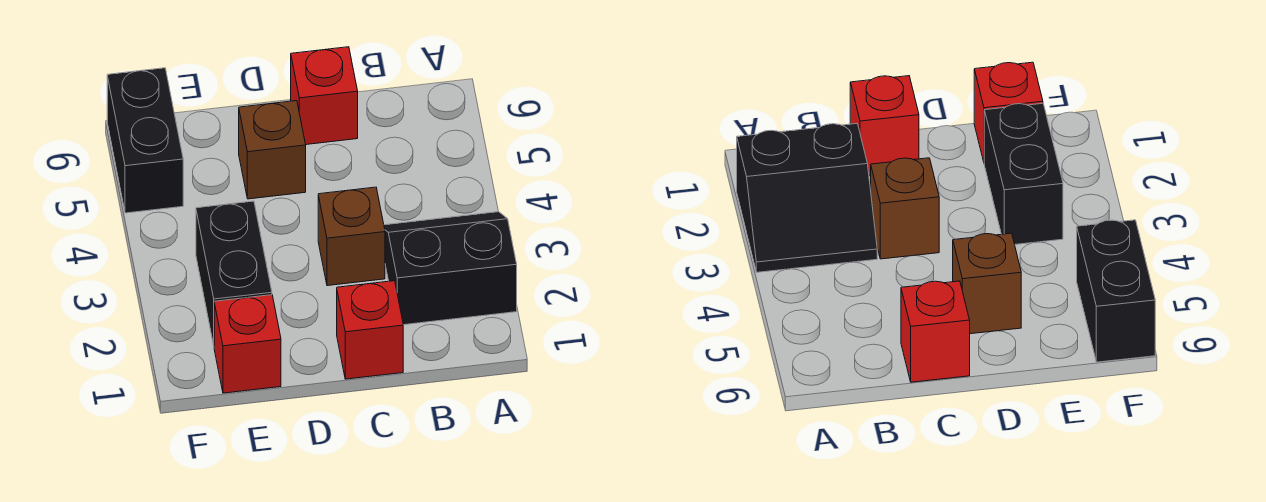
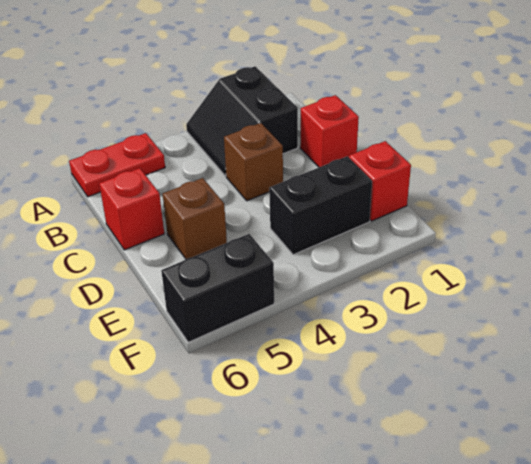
none -> red 1x2 plate [69,133,165,197]

